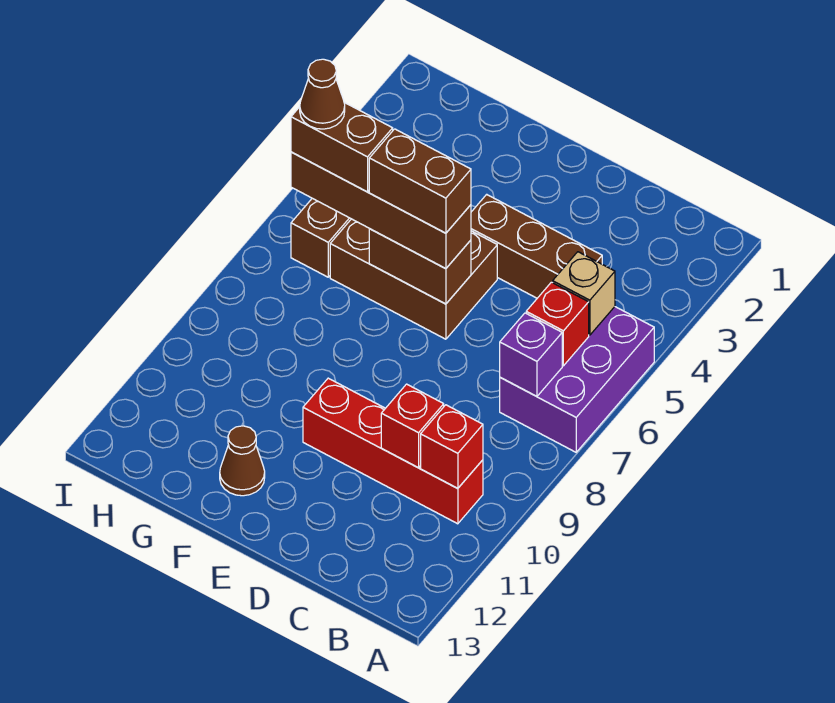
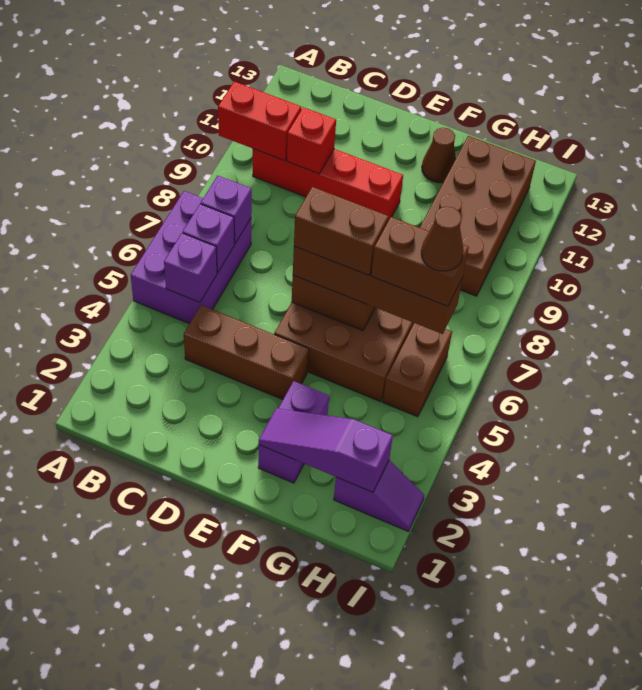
tan 1x1 brick [553,252,615,335] -> purple 1x1 brick [164,233,217,302]
red 1x1 brick [526,282,589,366] -> purple 1x1 brick [183,204,234,273]
red 1x1 brick [421,405,483,488] -> red 1x2 brick [218,81,301,161]
none -> purple 1x2 brick [258,381,329,483]
none -> purple 1x3 slope [259,408,393,492]
none -> brown 2x4 brick [420,136,536,296]
none -> purple 1x2 slope [334,460,424,531]

